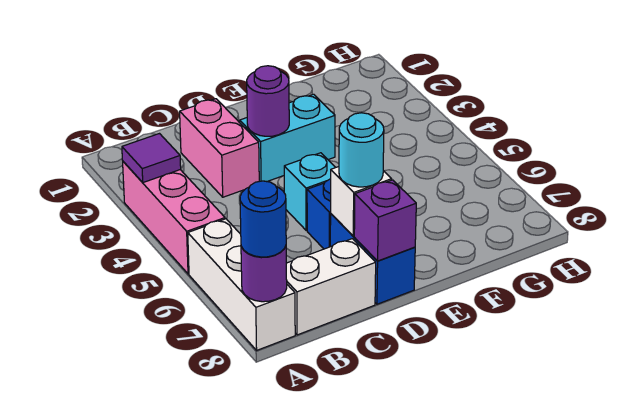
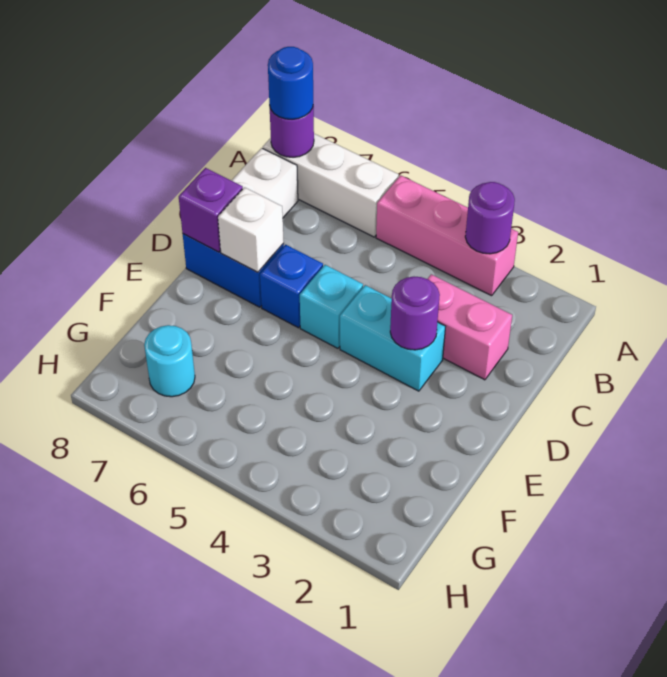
purple 1x1 tile [122,134,181,183] -> purple 1x1 round brick [465,182,515,254]
cyan 1x2 brick [240,94,335,182] -> cyan 1x2 brick turned to [340,285,446,391]
cyan 1x1 round brick [339,113,384,187] -> cyan 1x1 round brick moved to [144,325,195,397]

